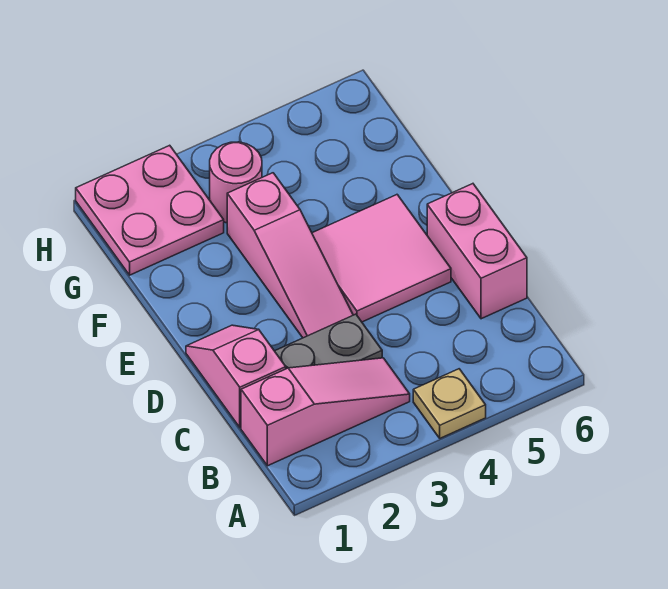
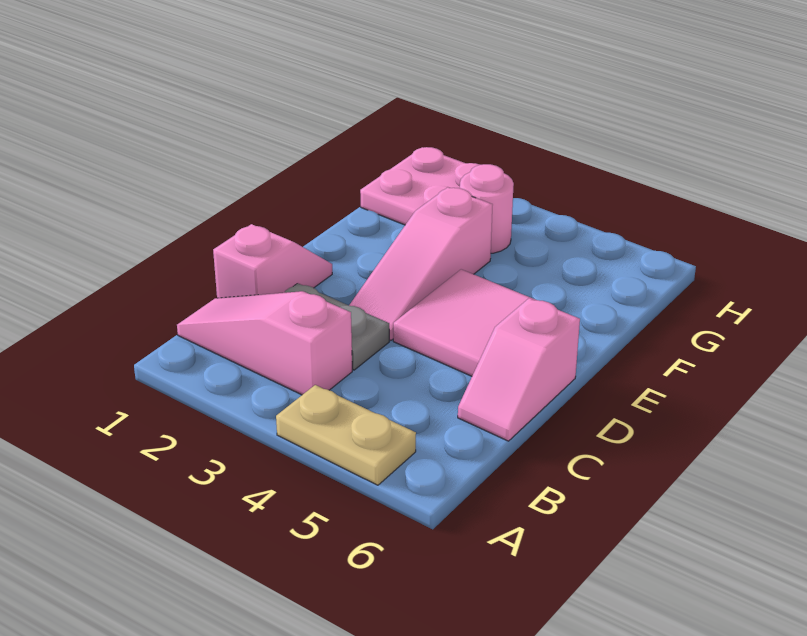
tan 1x1 plate [413,369,486,438] -> tan 1x2 plate [276,385,416,485]
pink 1x3 slope [241,358,410,466] -> pink 1x3 slope turned to [177,291,352,395]
pink 1x2 brick [427,184,527,319] -> pink 1x2 slope [458,298,580,441]

